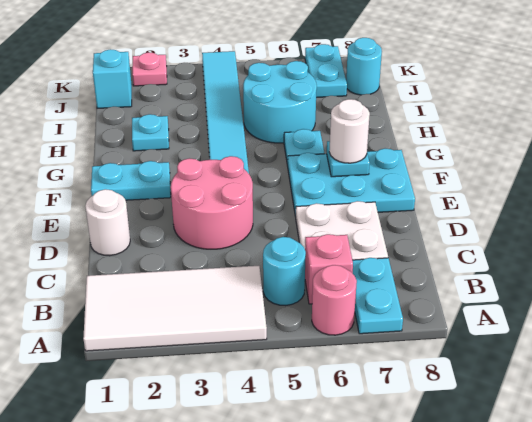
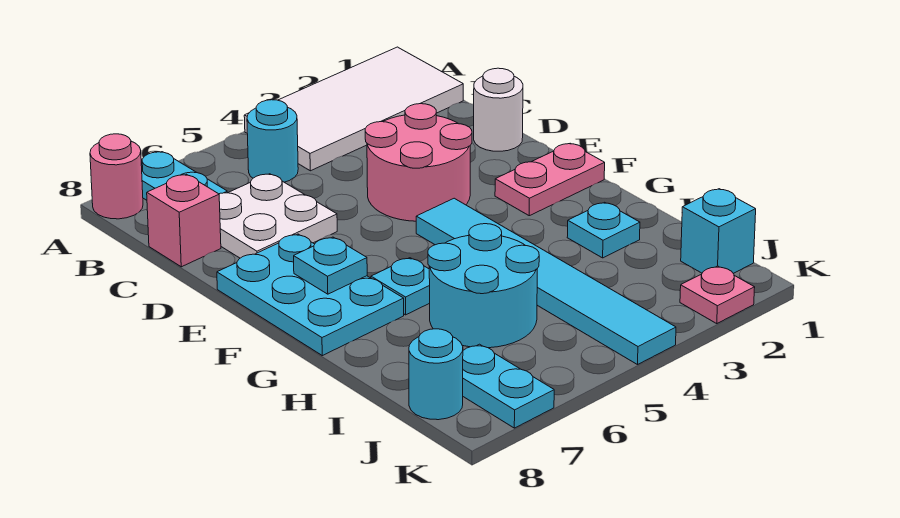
pink 1x1 round brick [312,265,357,335] -> pink 1x1 round brick moved to [90,134,143,219]
pink 1x1 brick [305,234,353,304] -> pink 1x1 brick moved to [147,174,221,267]
cyan 2x3 plate [288,149,415,217] -> cyan 2x3 plate turned to [217,234,404,356]
cyan 1x2 plate [91,161,171,200] -> pink 1x2 plate [495,143,605,216]
white 1x1 round brick [329,99,370,163] -> none

